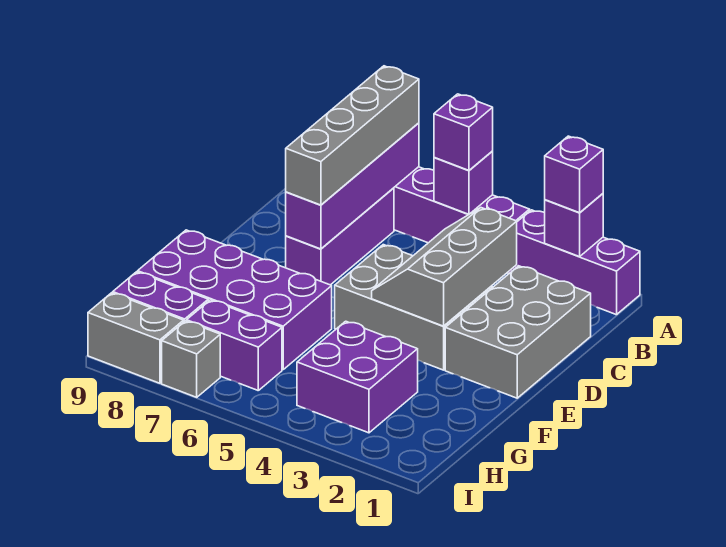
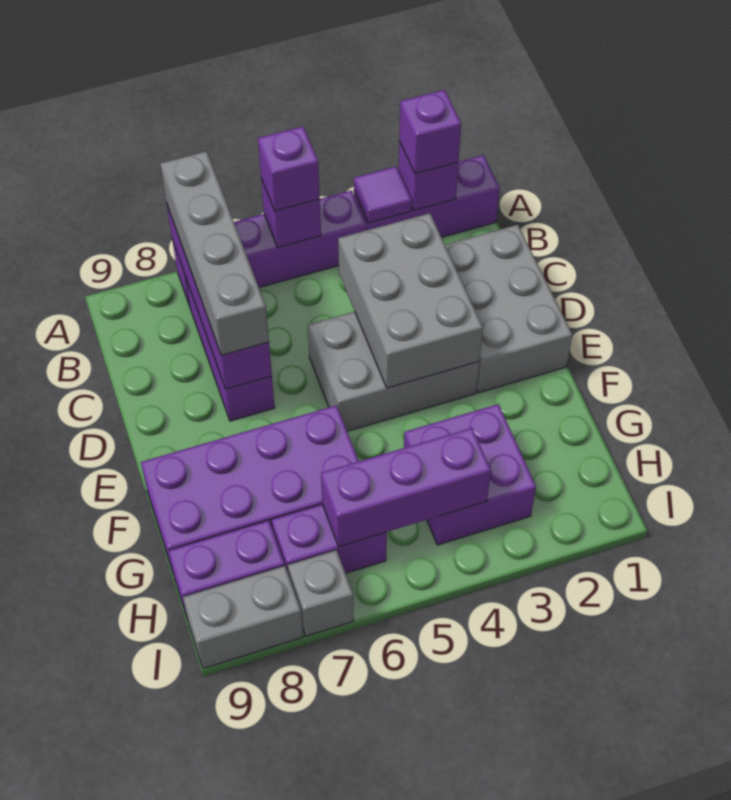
none -> purple 1x1 tile [354,167,412,223]
grey 2x3 slope [372,208,517,326] -> grey 2x3 brick [338,213,483,388]
none -> purple 1x3 brick [321,428,491,547]

